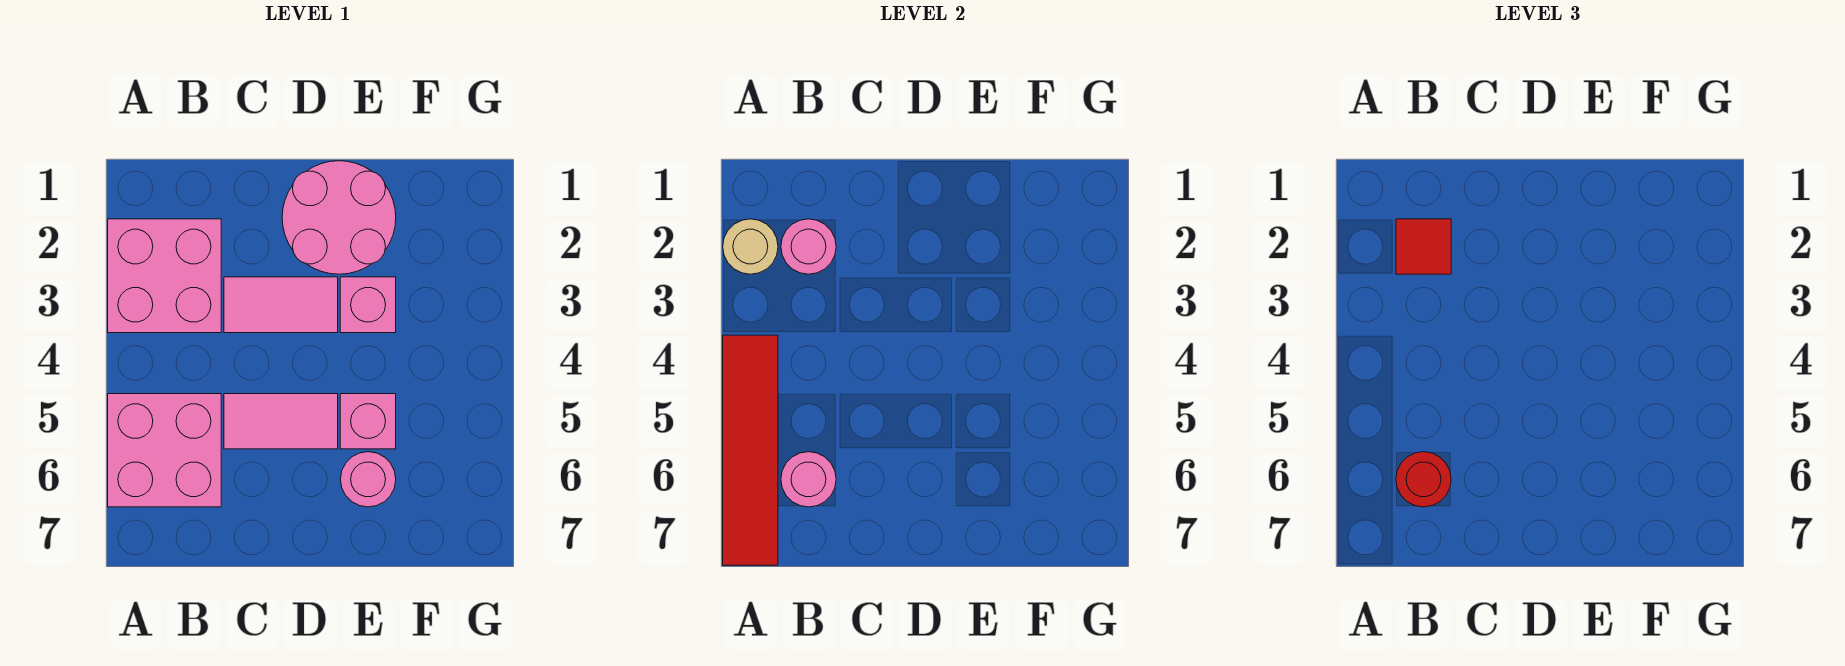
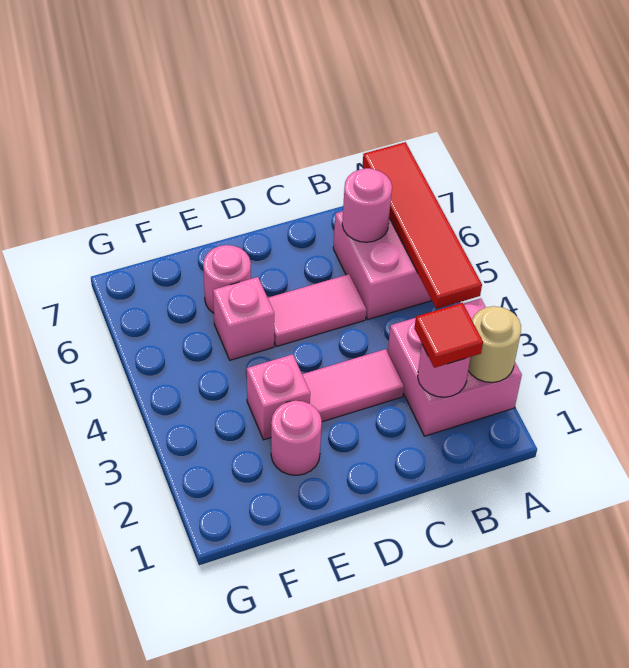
red 1x1 round brick [1396,452,1451,507] -> none
pink 2x2 round brick [282,161,396,274] -> pink 1x1 round brick [271,401,322,475]

